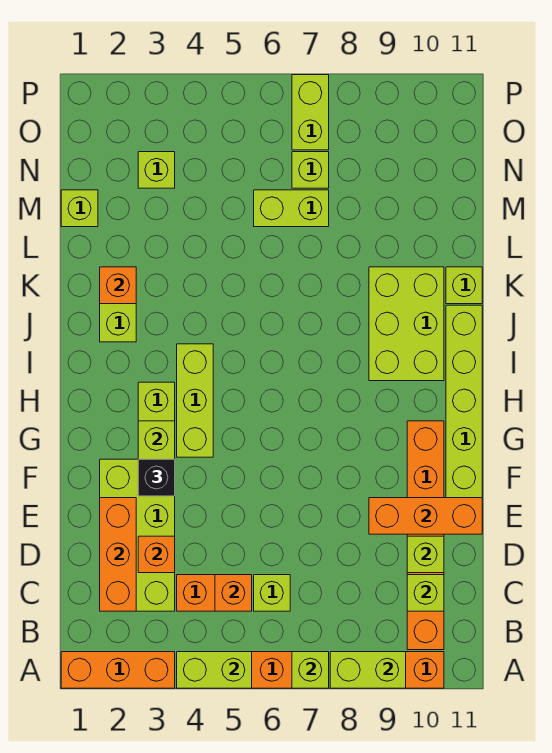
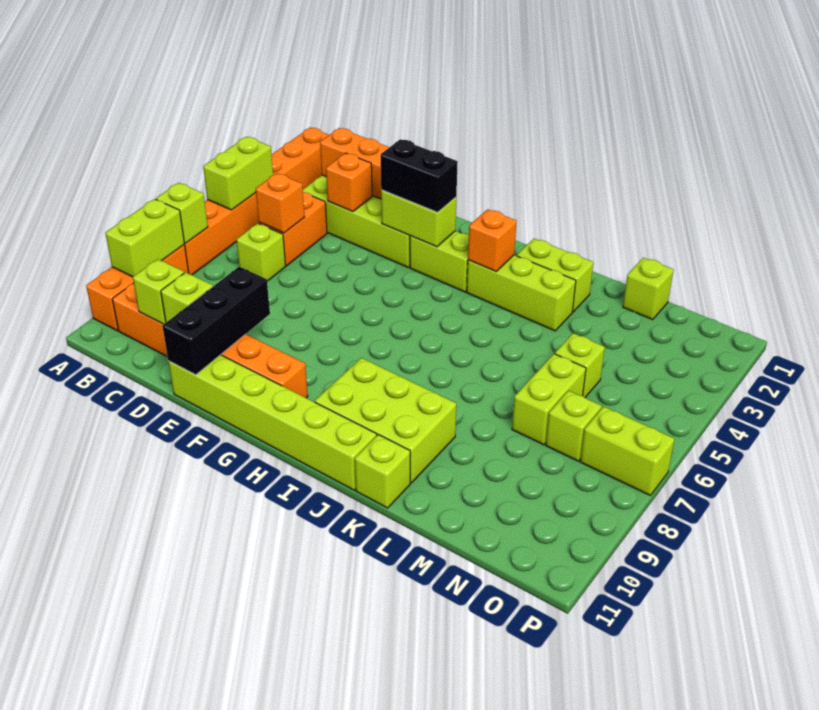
orange 1x3 brick [369,498,482,534] -> black 1x3 brick [163,267,270,375]
black 1x1 brick [138,459,175,496] -> black 1x2 brick [381,139,458,212]
lime 1x3 brick [177,344,213,457] -> lime 1x3 brick moved to [467,255,576,331]
orange 1x1 brick [100,267,136,304] -> orange 1x1 brick moved to [468,209,517,271]
lime 1x1 brick [138,152,175,188] -> lime 1x1 brick moved to [555,333,605,397]

